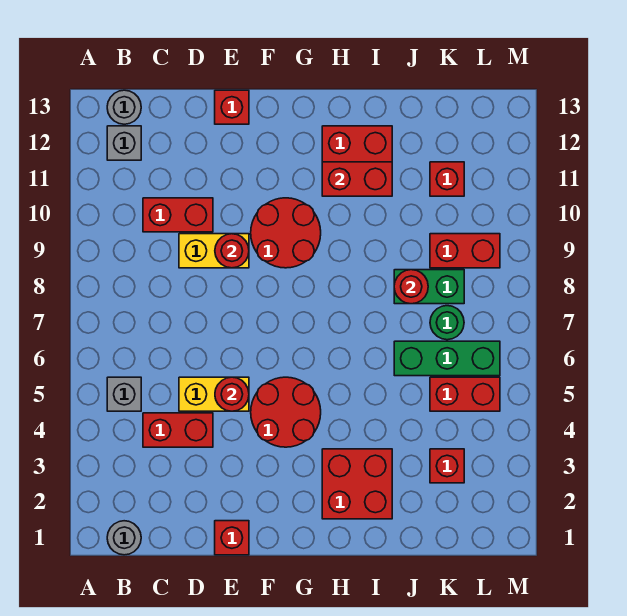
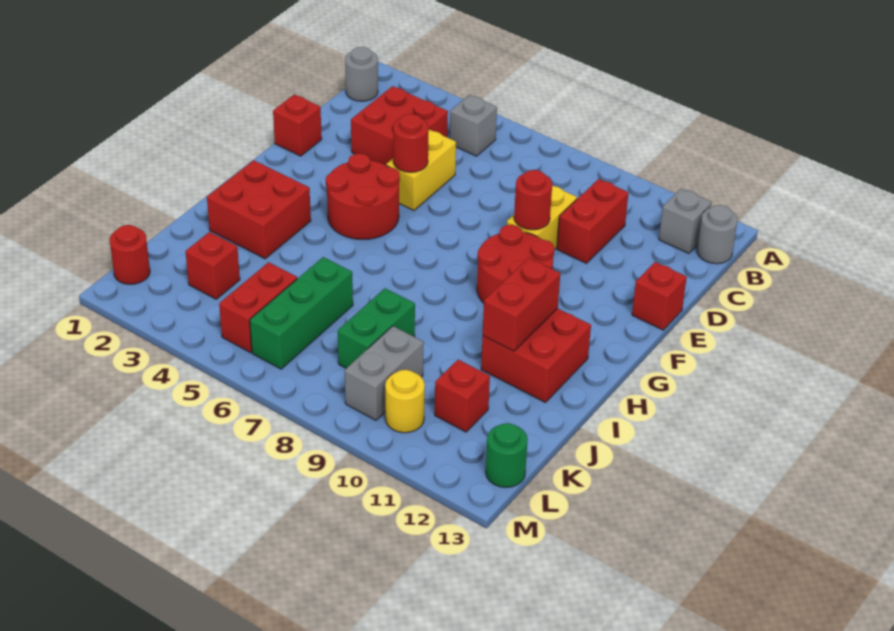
red 1x2 brick [143,413,213,447] -> red 2x2 brick [351,86,448,165]
red 1x1 round brick [394,270,428,304] -> red 1x1 round brick moved to [110,225,150,284]
green 1x1 round brick [430,306,464,340] -> green 1x1 round brick moved to [486,423,528,487]
red 1x2 brick [430,234,500,268] -> grey 1x2 brick [345,326,424,420]
none -> yellow 1x1 round brick [385,370,425,433]

